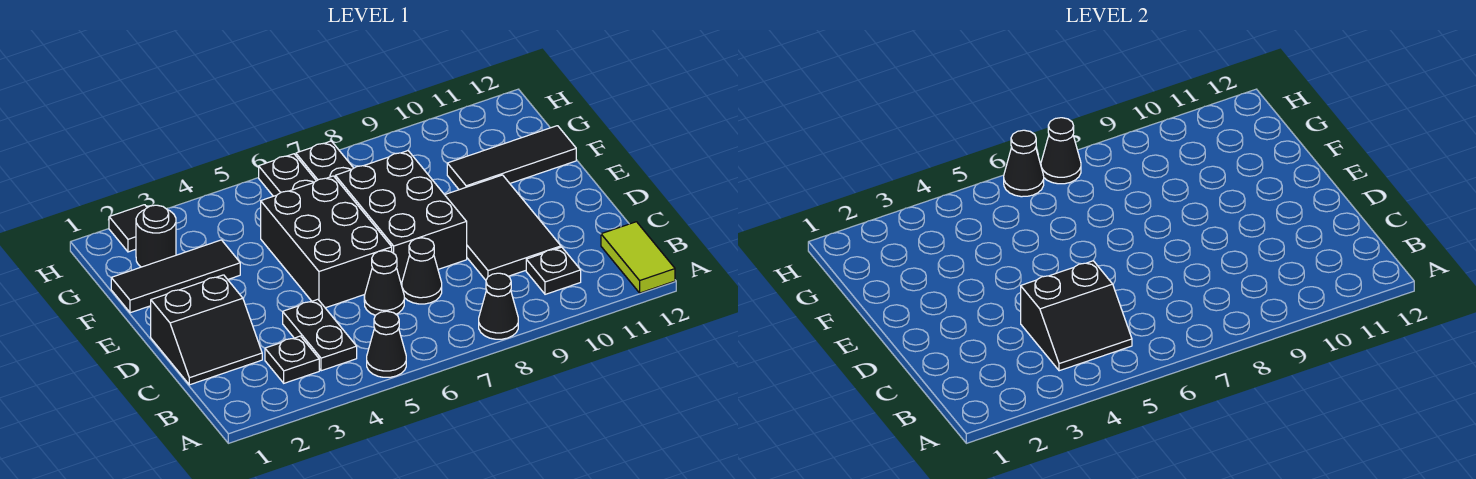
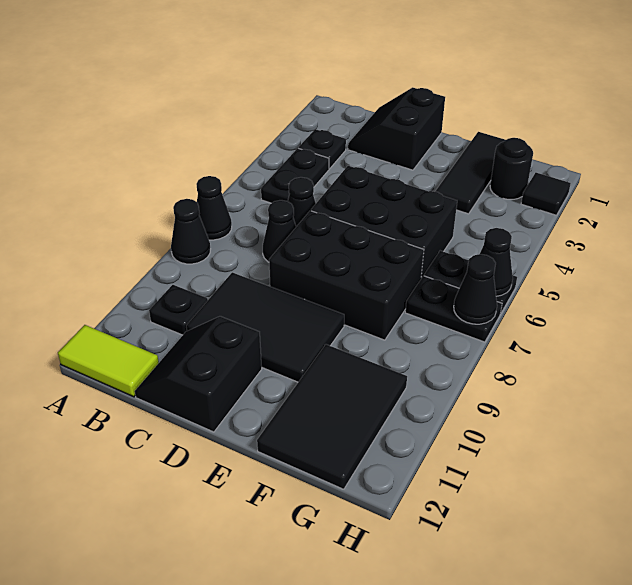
black 1x1 cone [367,311,406,377] -> black 1x1 cone moved to [197,176,232,240]
black 1x2 plate [283,299,357,371] -> black 1x2 plate turned to [261,148,329,203]
black 2x2 slope [1021,261,1132,371] -> black 2x2 slope moved to [135,316,262,432]
black 1x3 tile [447,126,576,190] -> black 2x3 tile [257,344,407,489]

